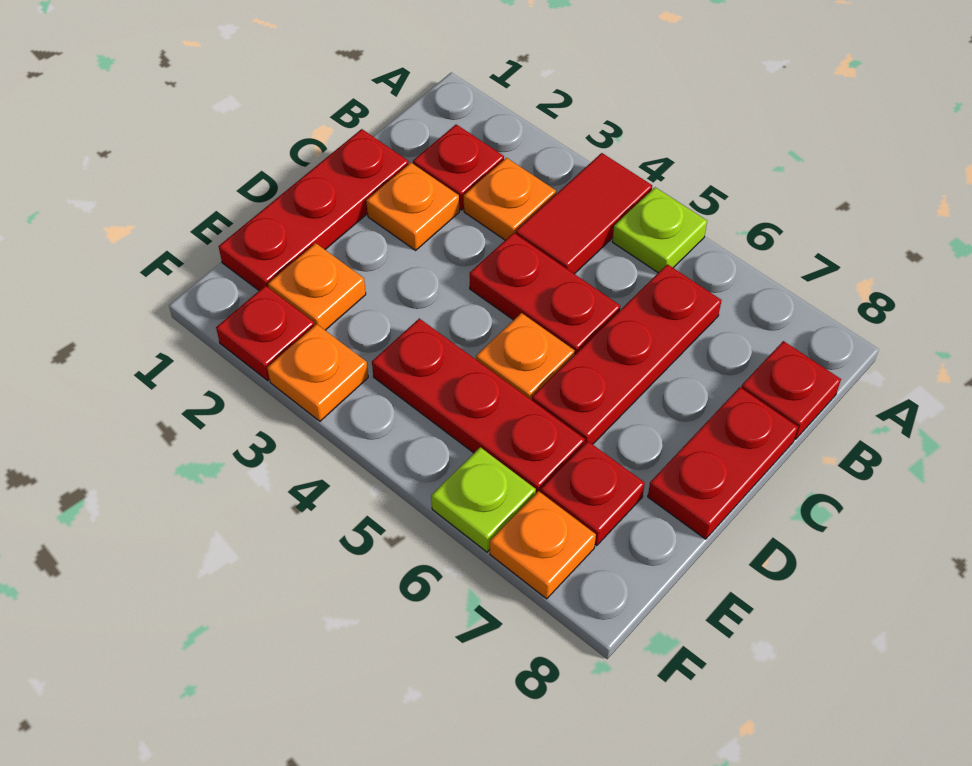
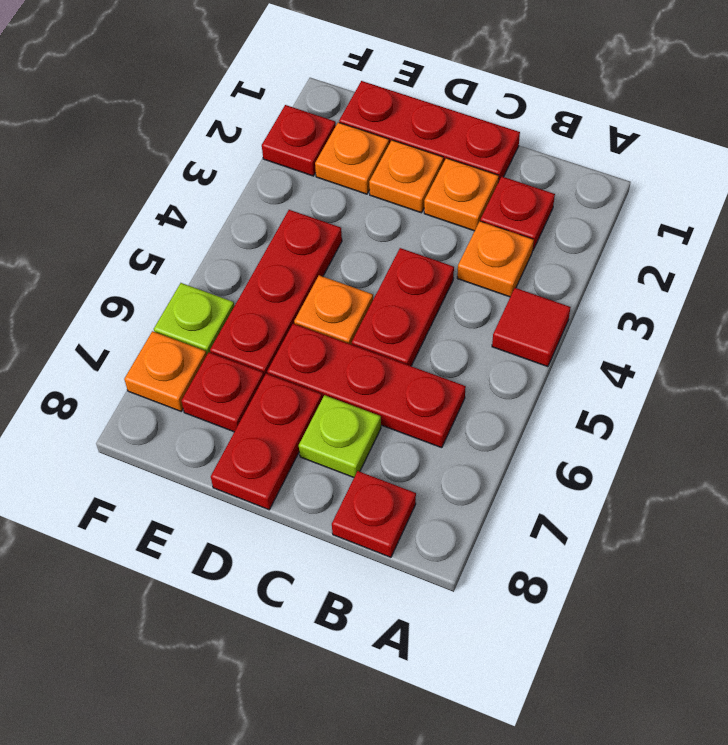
red 1x2 tile [516,153,652,274] -> red 1x1 tile [492,288,571,367]
lime 1x1 plate [612,187,707,273] -> lime 1x1 plate moved to [299,395,381,477]
red 1x2 plate [648,387,798,539] -> red 1x2 plate turned to [211,374,322,510]
orange 1x1 plate [267,324,368,421] -> orange 1x1 plate moved to [369,140,443,213]

